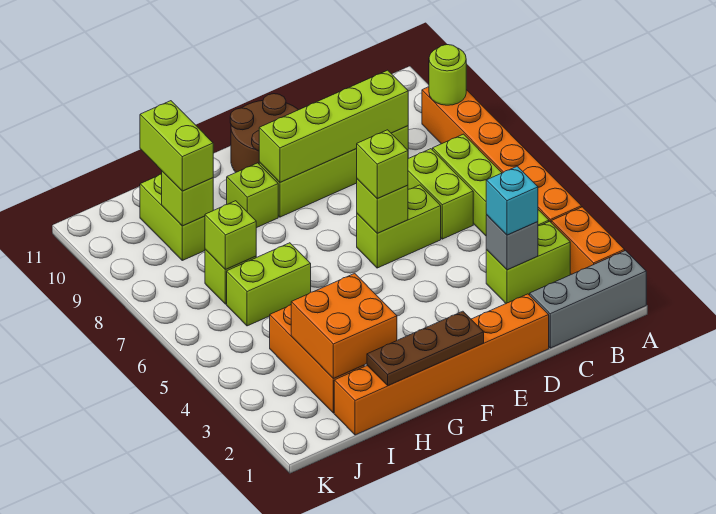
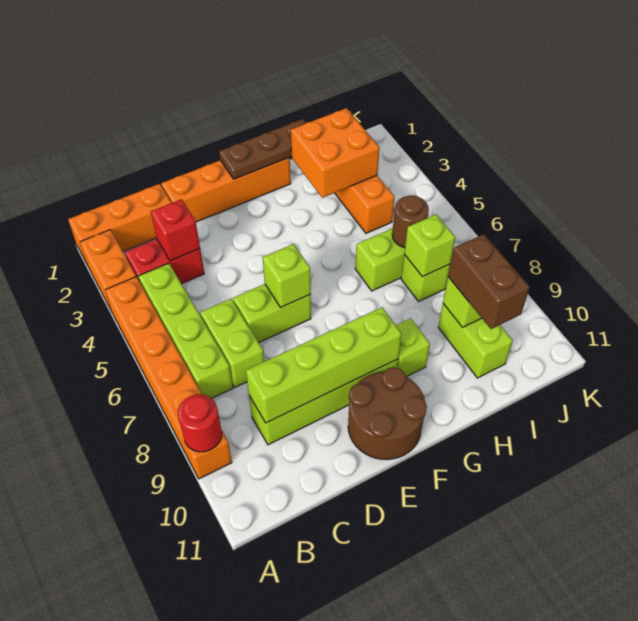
grey 1x3 brick [530,251,646,348] -> orange 1x3 brick [68,184,171,264]
lime 1x1 round brick [429,45,466,105] -> red 1x1 round brick [178,394,222,452]
lime 1x2 brick [486,221,570,303] -> red 1x2 brick [125,239,204,284]
grey 1x1 brick [486,215,538,270] -> red 1x1 brick [151,199,200,261]
cyan 1x1 brick [486,166,538,235] -> none
orange 1x6 brick [334,294,549,435] -> orange 1x4 brick [161,158,291,222]
lime 1x1 brick [356,130,408,199] -> none
none -> brown 1x1 round brick [392,195,429,247]
lime 1x2 brick [140,101,213,191] -> brown 1x2 brick [448,234,530,329]

